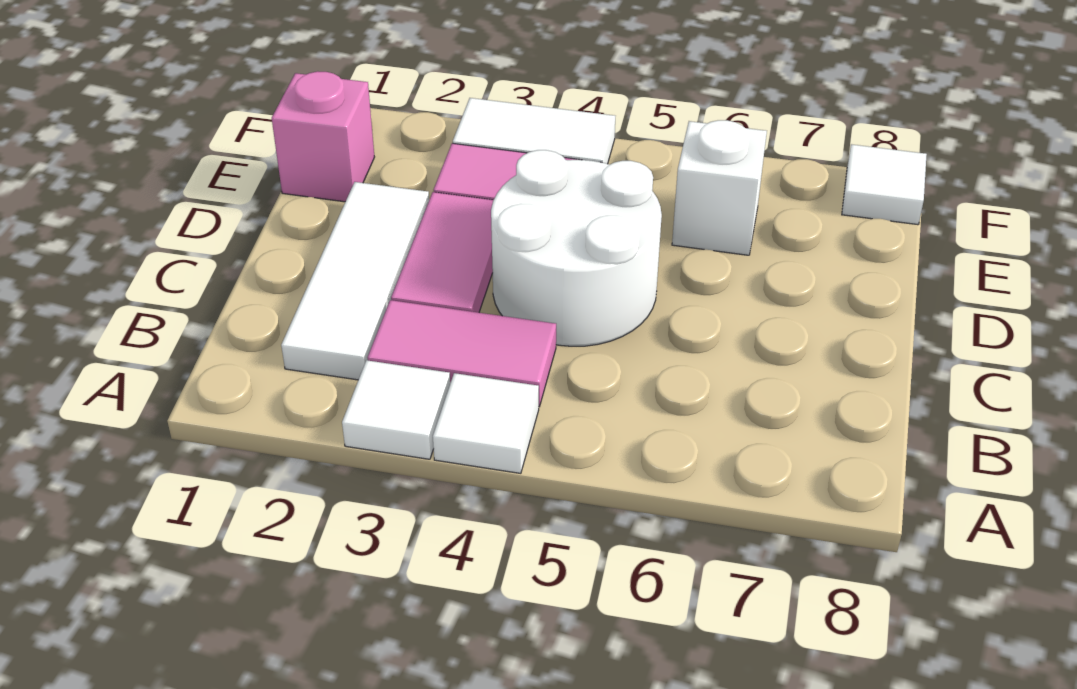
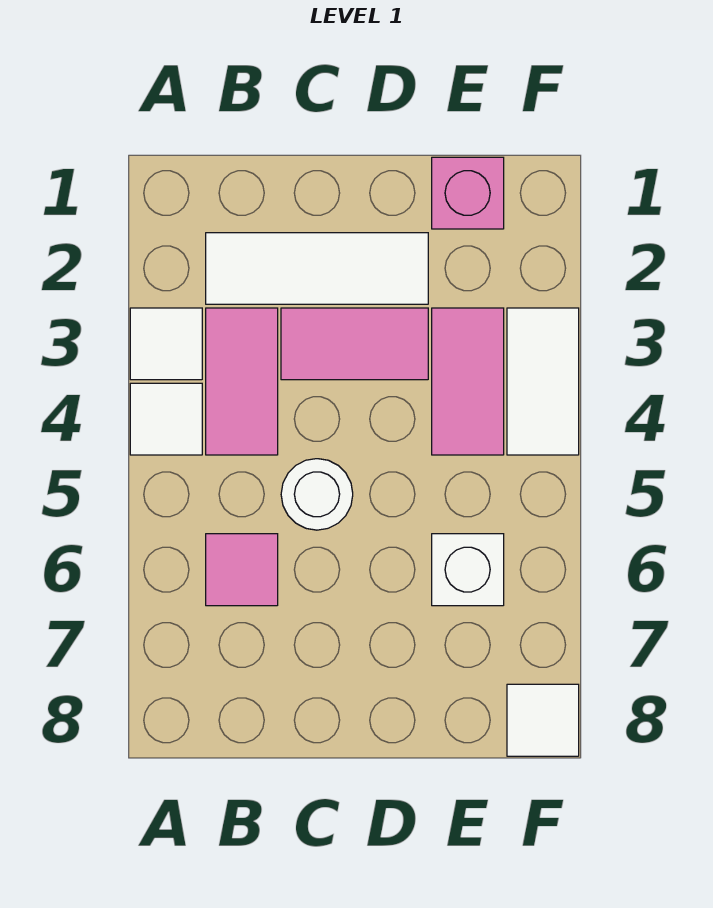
none -> pink 1x1 tile [206,534,278,606]
white 2x2 round brick [491,150,662,346] -> white 1x1 round brick [281,459,353,530]

